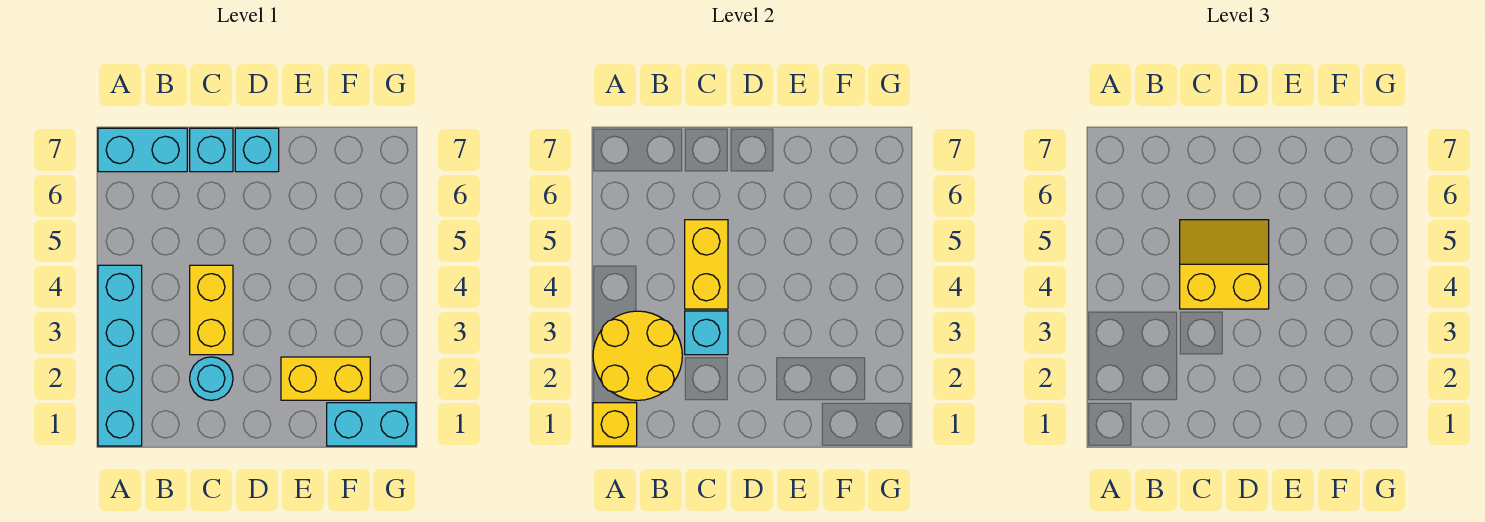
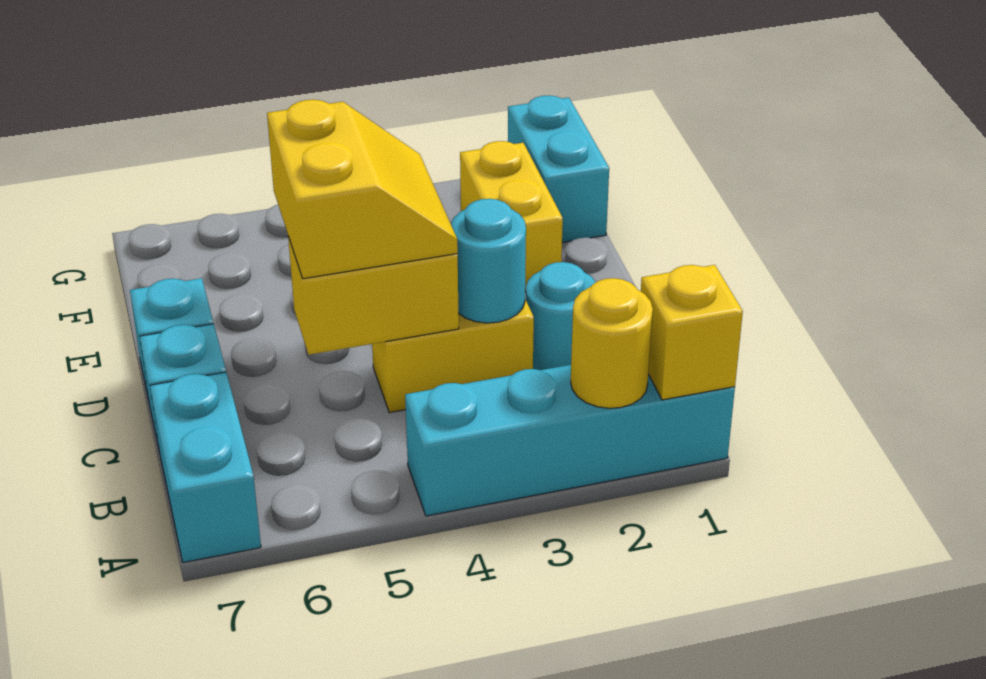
yellow 2x2 round brick [593,311,682,400] -> yellow 1x1 round brick [571,278,653,408]
cyan 1x1 brick [685,311,728,355] -> cyan 1x1 round brick [451,199,526,323]
yellow 2x2 slope [1180,220,1269,309] -> yellow 2x2 slope turned to [267,100,458,279]

